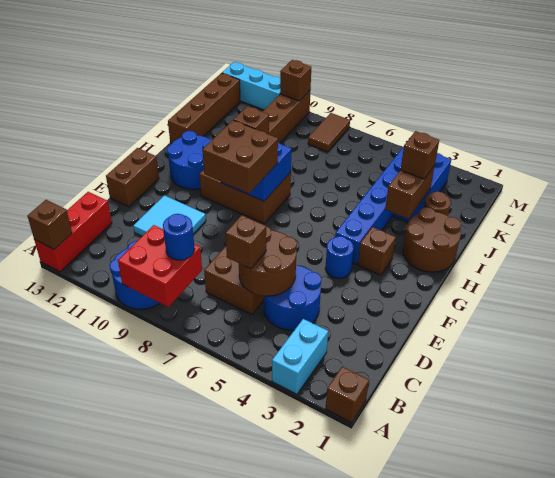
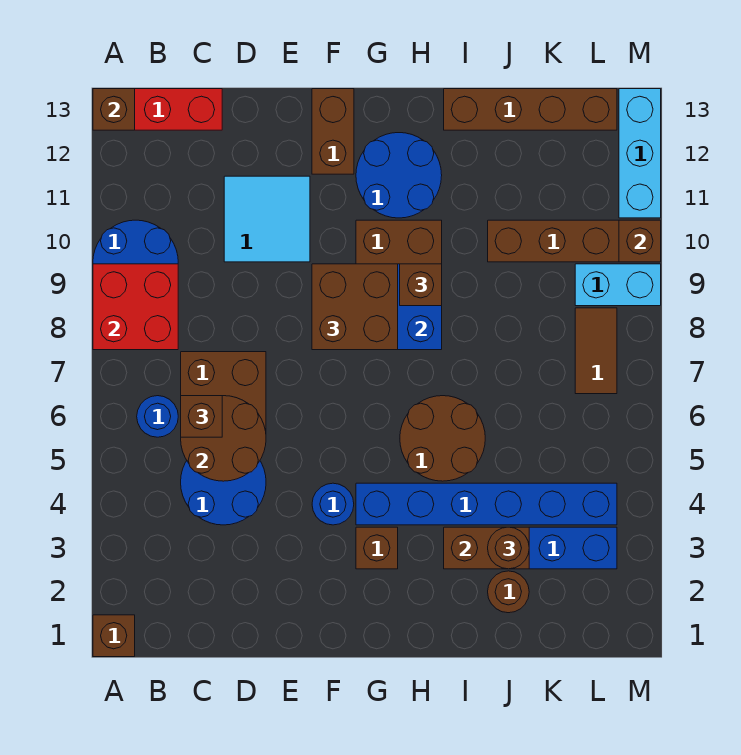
cyan 1x2 brick [272,319,328,394] -> cyan 1x2 brick moved to [575,264,661,306]
blue 1x1 round brick [163,214,194,260] -> blue 1x1 round brick moved to [137,396,178,437]
brown 1x2 brick [106,148,159,207] -> brown 1x2 brick turned to [312,89,354,174]
brown 2x2 round brick [403,207,461,272] -> brown 2x2 round brick moved to [400,396,485,481]
brown 1x1 brick [401,131,439,179] -> brown 1x1 round brick [488,527,529,569]
brown 1x2 tile [308,113,350,152] -> brown 1x2 tile turned to [575,308,617,394]

